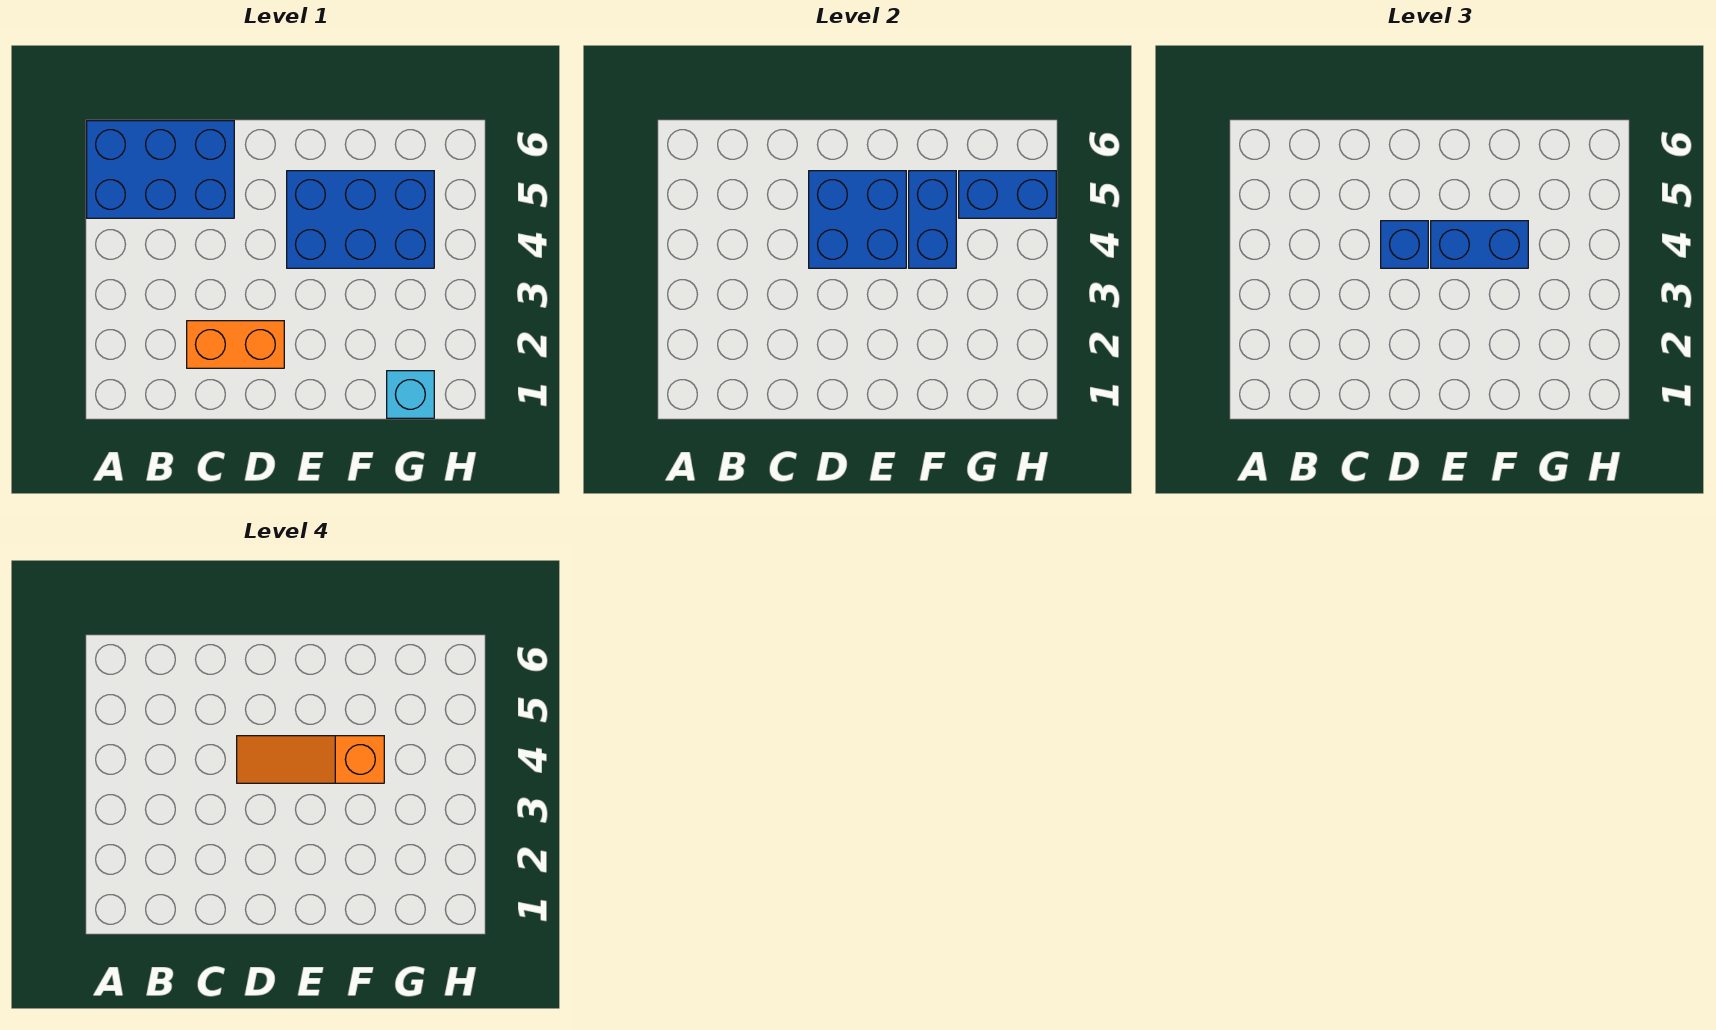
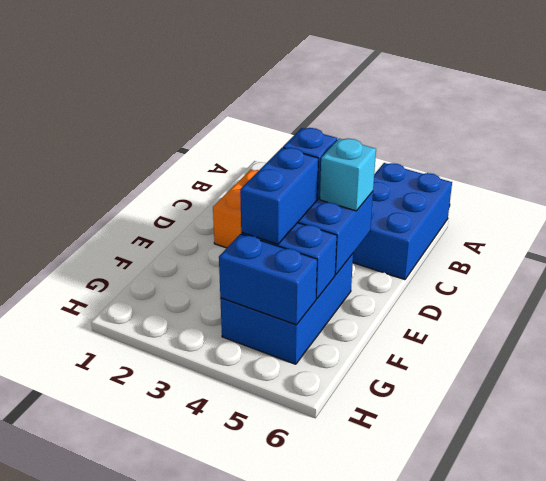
orange 1x3 slope [237,736,384,783] -> none
cyan 1x1 brick [387,371,434,418] -> cyan 1x1 brick moved to [320,138,376,211]
blue 1x2 brick [959,171,1056,218] -> blue 1x2 brick turned to [219,234,317,325]

